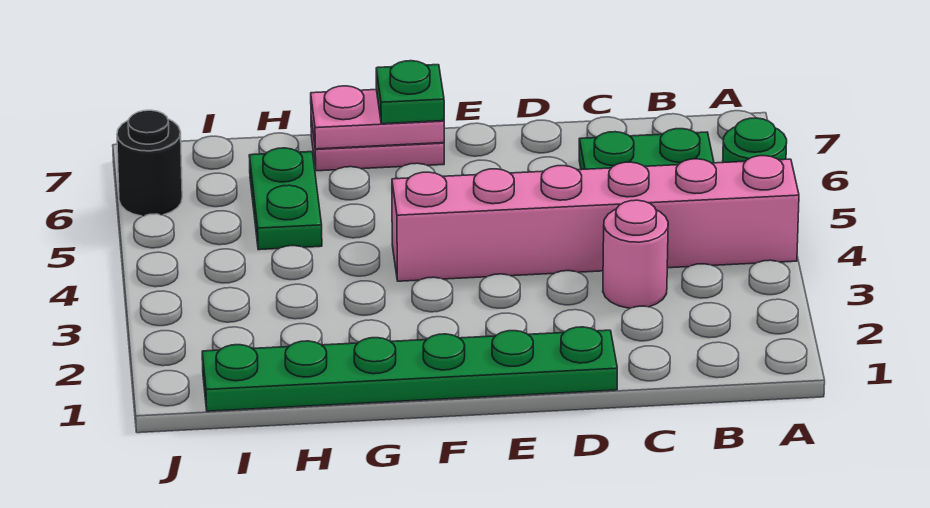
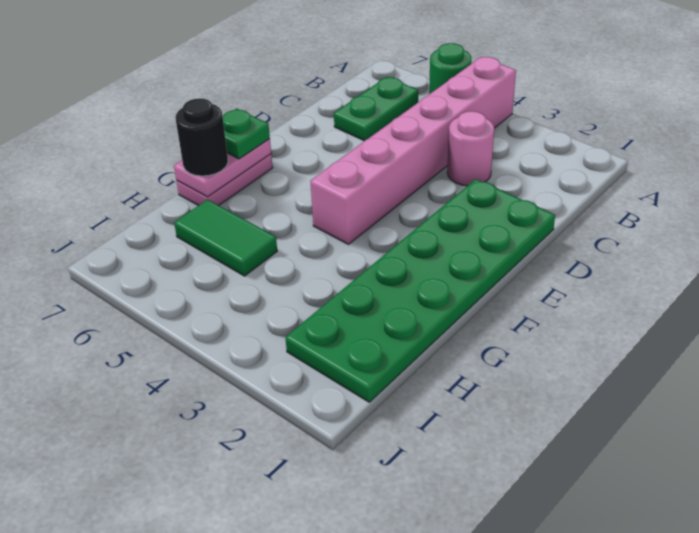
green 1x6 plate [202,327,617,411] -> green 2x6 plate [285,179,555,402]
green 1x2 plate [249,148,322,250] -> green 1x2 tile [174,200,277,276]
black 1x1 round brick [117,110,182,216] -> black 1x1 round brick moved to [176,99,228,176]

